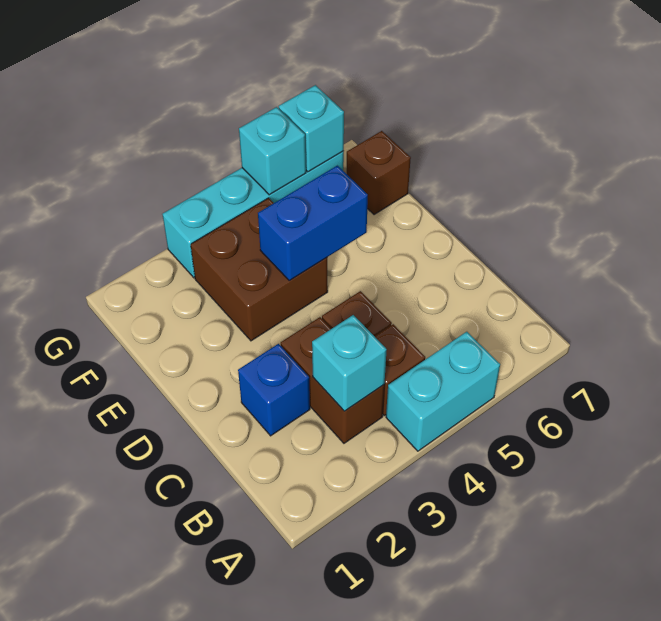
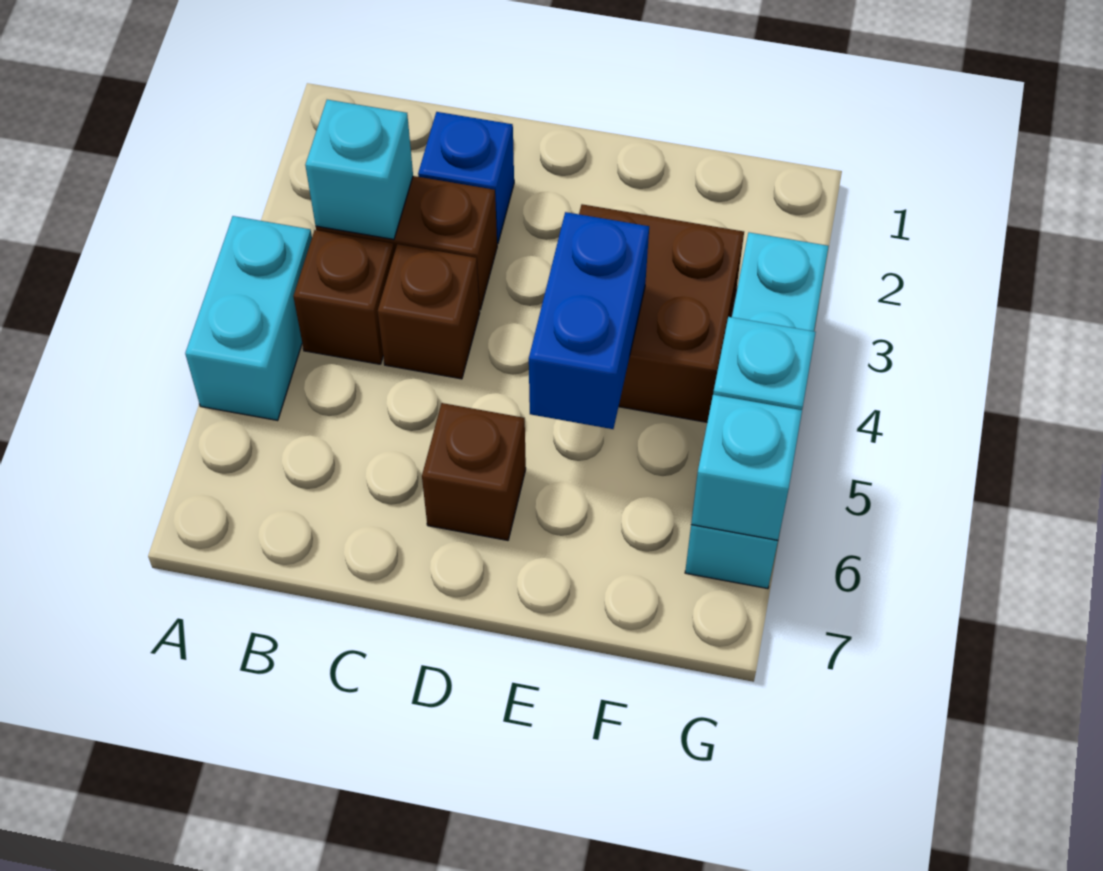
brown 1x1 brick [347,131,411,215] -> brown 1x1 brick moved to [422,403,526,540]

